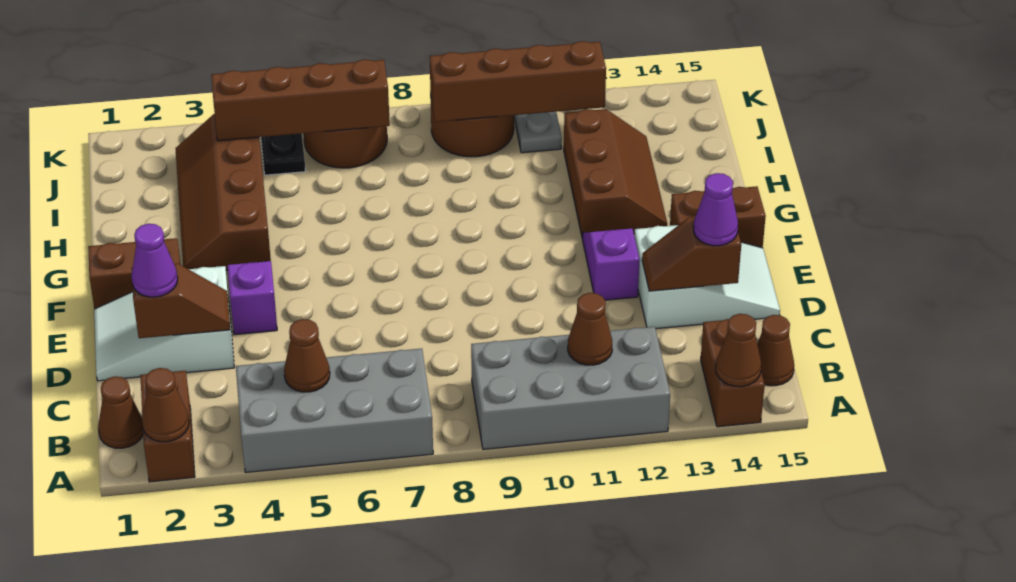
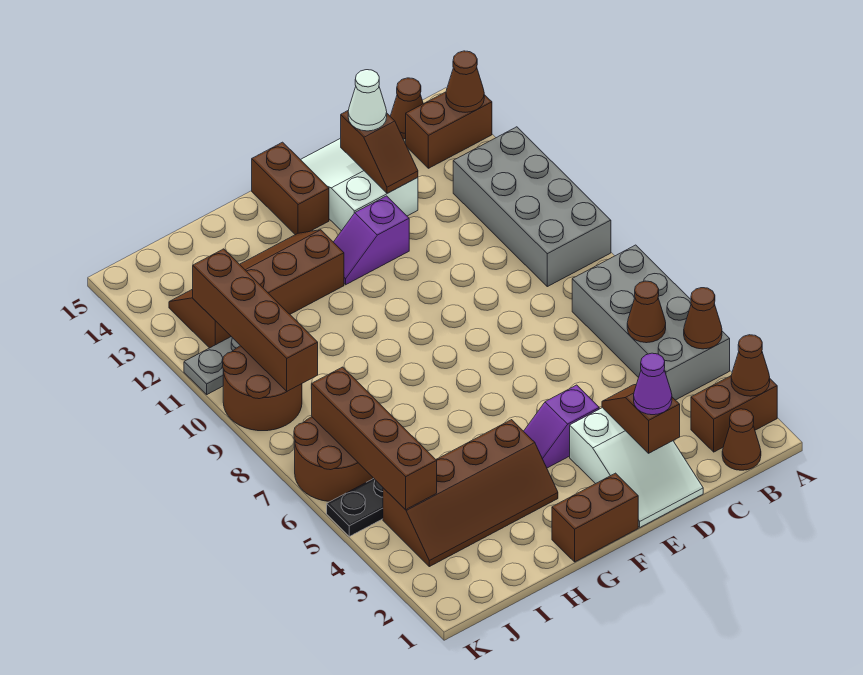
brown 1x1 cone [568,293,612,365] -> brown 1x1 cone moved to [684,288,722,349]
purple 1x1 cone [694,173,738,246] -> white 1x1 cone [348,70,387,131]
brown 1x2 brick [88,238,181,309] -> brown 1x2 brick turned to [552,473,638,562]
brown 2x3 slope [564,109,667,237] -> brown 2x4 slope [169,230,344,348]

